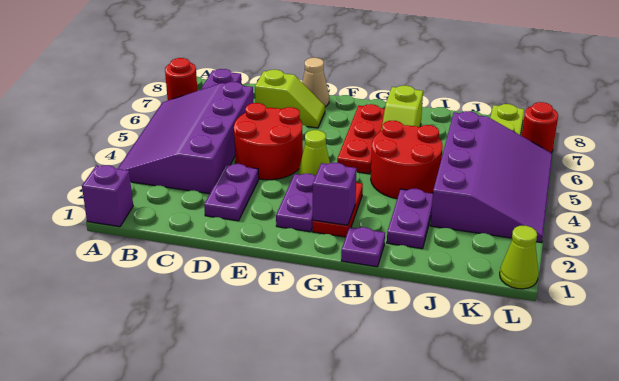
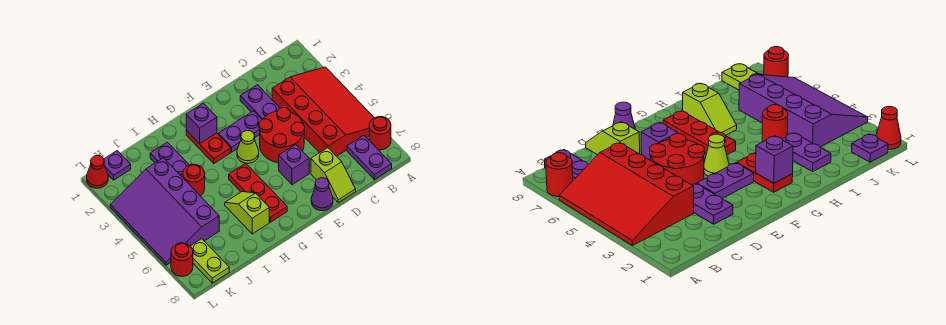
purple 1x1 brick [82,165,133,227] -> purple 1x1 brick moved to [279,144,309,185]
purple 3x4 slope [118,82,253,194] -> red 3x4 slope [272,67,374,156]
lime 1x2 slope [255,70,325,128] -> lime 1x2 slope turned to [311,148,356,202]
tan 1x1 cone [302,58,329,107] -> purple 1x1 cone [311,178,333,211]
purple 1x2 plate [276,174,316,232] -> purple 1x2 plate turned to [218,111,262,152]
purple 1x1 plate [341,227,385,267] -> purple 1x1 plate moved to [104,151,131,180]
red 2x2 round brick [371,121,443,199] -> red 1x1 round brick [183,164,205,196]
lime 1x1 cone [500,226,539,289] -> red 1x1 cone [87,155,108,188]

